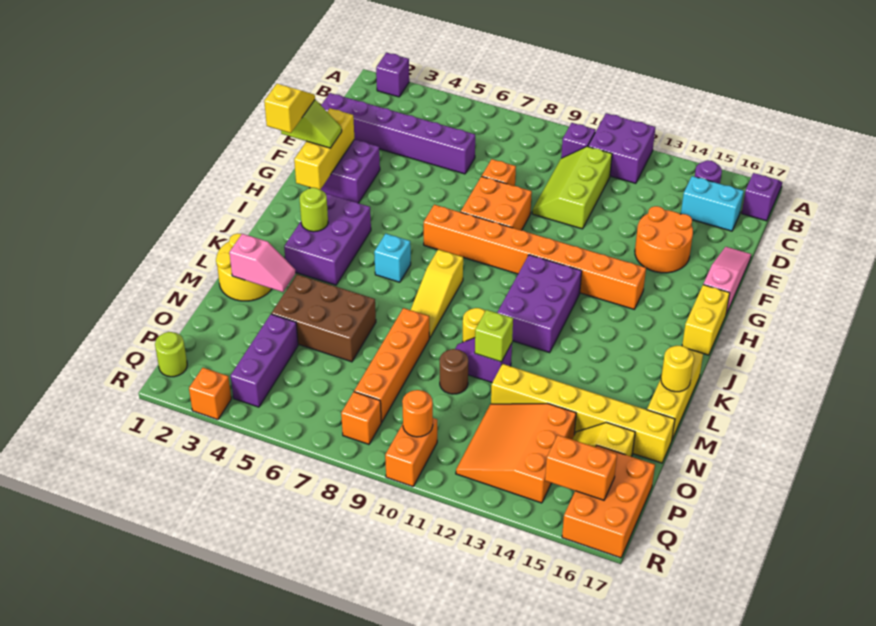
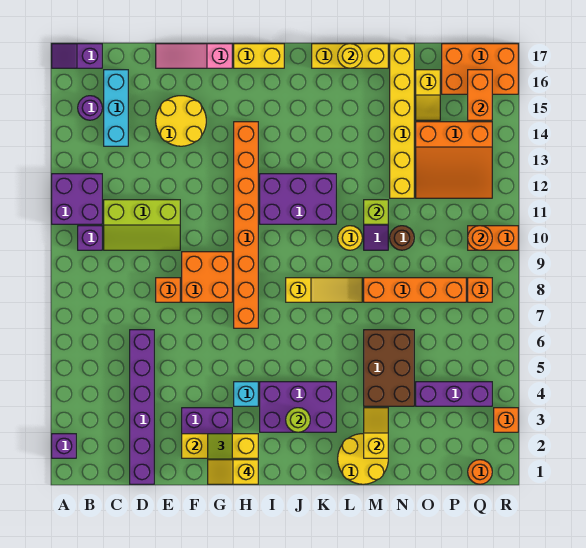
cyan 1x2 brick [681,176,744,231] -> cyan 1x3 brick [104,70,128,146]
orange 2x2 round brick [635,206,693,273] -> yellow 2x2 round brick [156,96,206,146]
cyan 1x1 brick [374,234,411,282] -> cyan 1x1 brick moved to [234,382,258,406]
pink 1x2 slope [229,234,295,292] -> yellow 1x2 slope [364,408,388,458]
lime 1x1 round brick [155,332,187,377] -> orange 1x1 round brick [468,460,492,484]

